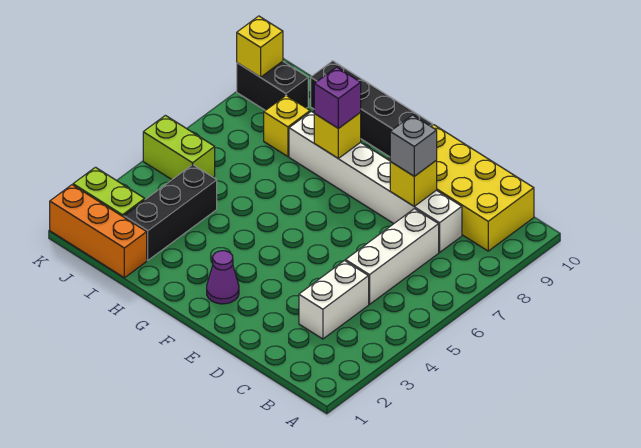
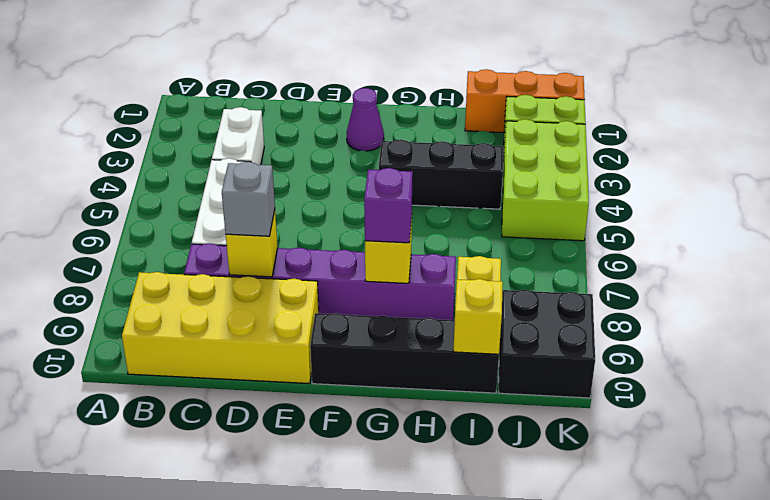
white 1x6 brick [289,111,462,252] -> purple 1x6 brick [184,243,456,320]
black 1x3 brick [124,165,217,260] -> black 1x3 brick turned to [379,139,503,209]
lime 1x2 brick [143,115,215,179] -> lime 2x3 brick [502,119,589,241]
black 1x2 brick [237,61,308,111] -> black 2x2 brick [499,290,595,398]
yellow 1x1 brick [237,16,283,77] -> yellow 1x1 brick moved to [453,279,503,354]

